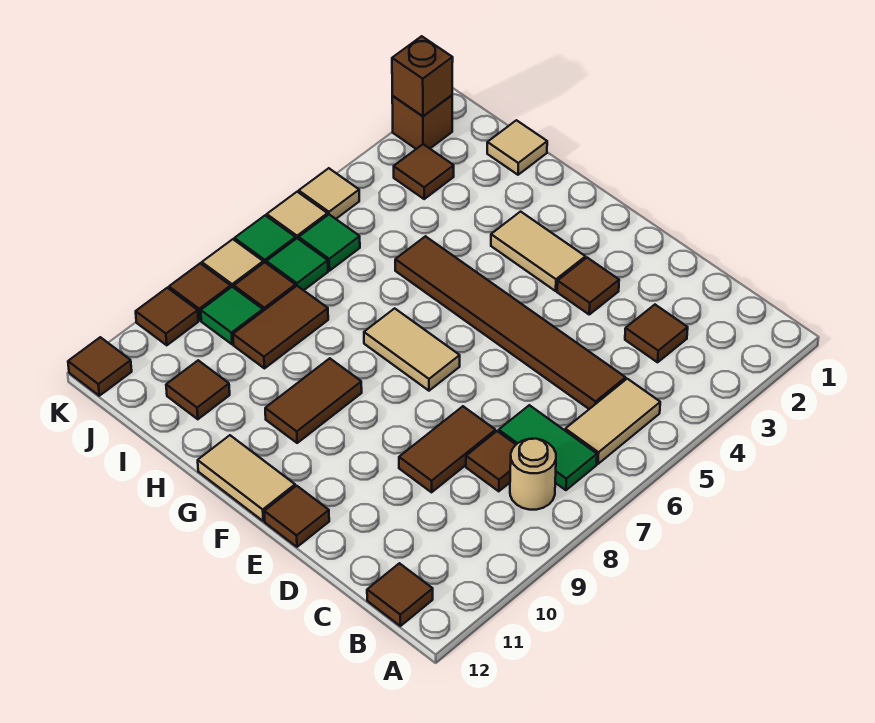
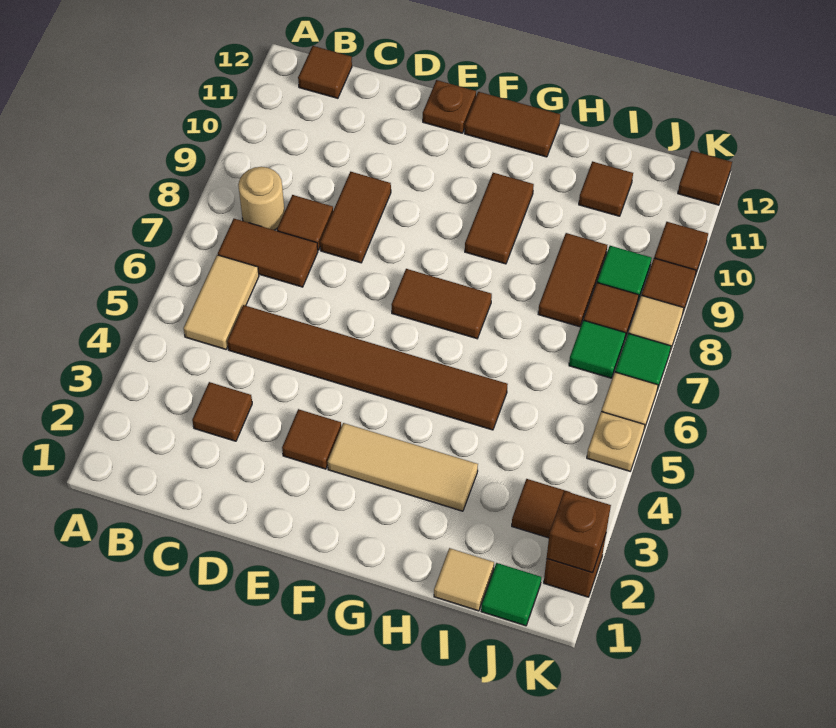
green 1x2 tile [499,405,597,490] -> brown 1x2 tile [218,219,318,287]
brown 1x1 tile [264,486,329,547] -> brown 1x1 plate [423,80,476,133]
tan 1x2 tile [491,212,585,291] -> tan 1x3 tile [328,423,478,511]
tan 1x2 tile [364,308,460,391] -> brown 1x2 tile [391,269,492,339]
tan 1x2 tile [198,435,295,521] -> brown 1x2 tile [465,92,560,157]
green 1x1 tile [299,215,360,271] -> green 1x1 tile moved to [481,563,541,626]
tan 1x1 tile [299,168,359,219] -> tan 1x1 plate [587,412,645,471]

